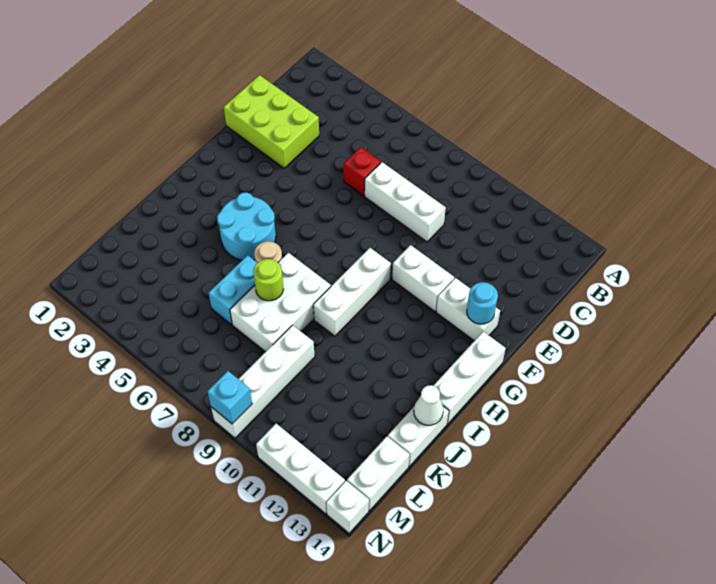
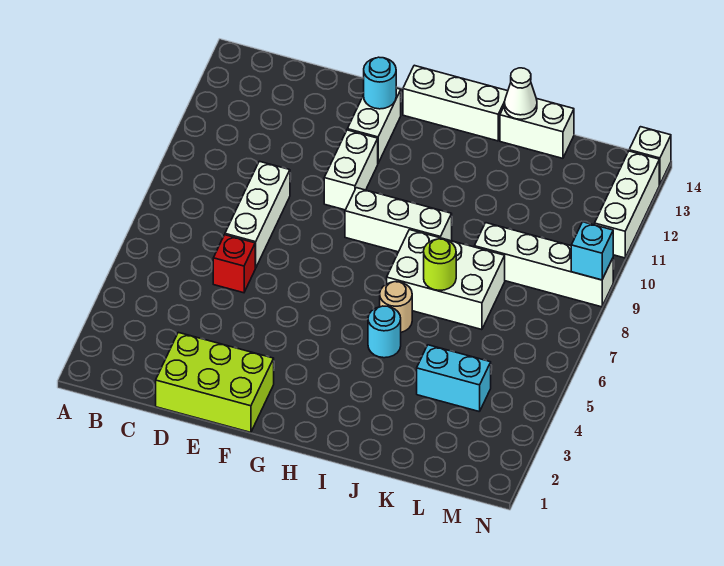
lime 2x3 brick [224,75,319,168] -> lime 2x3 brick turned to [156,332,274,432]
cyan 2x2 round brick [217,192,276,260] -> cyan 1x1 round brick [368,306,401,358]
cyan 1x2 brick [209,255,257,325] -> cyan 1x2 brick moved to [417,345,491,412]
white 1x2 brick [347,437,410,511] -> none

